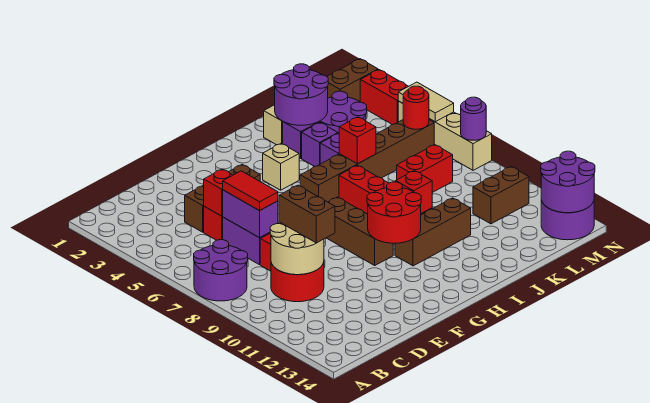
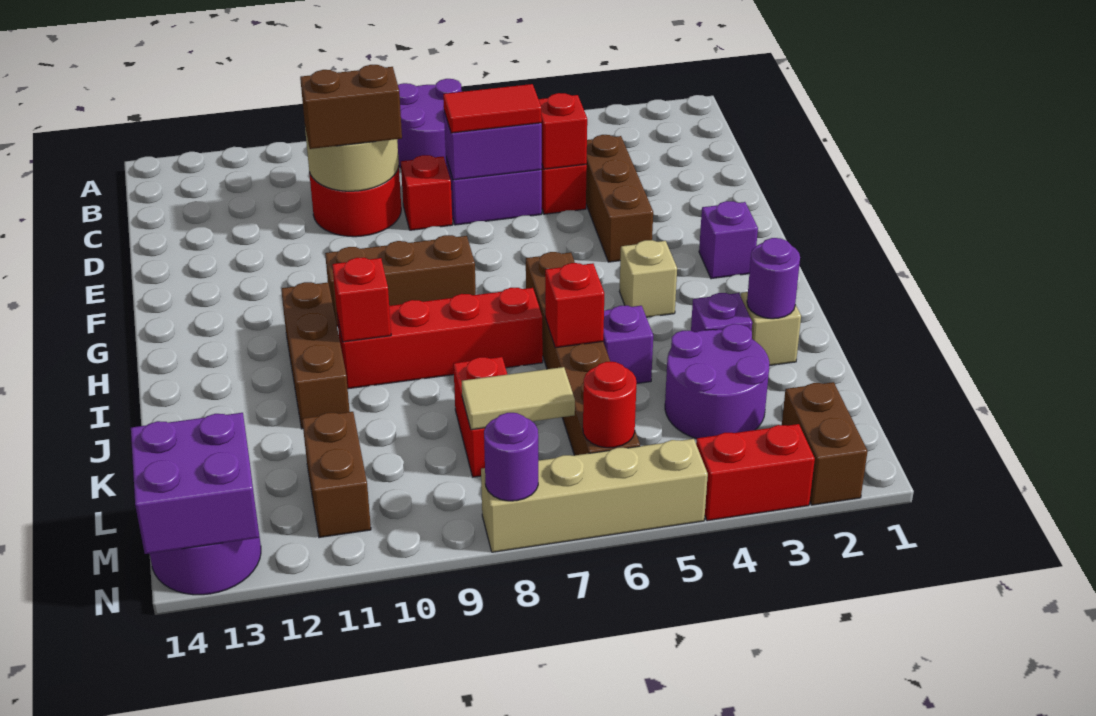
red 2x2 round brick [367,182,421,243] -> none
purple 2x2 round brick [274,64,328,125] -> purple 1x1 round brick [747,238,800,319]
purple 1x1 brick [302,122,338,167] -> purple 1x1 brick moved to [699,201,758,279]
purple 2x2 round brick [541,151,595,213] -> purple 2x2 brick [131,413,259,554]
tan 1x2 tile [398,82,454,122] -> tan 1x2 tile moved to [462,367,575,430]

